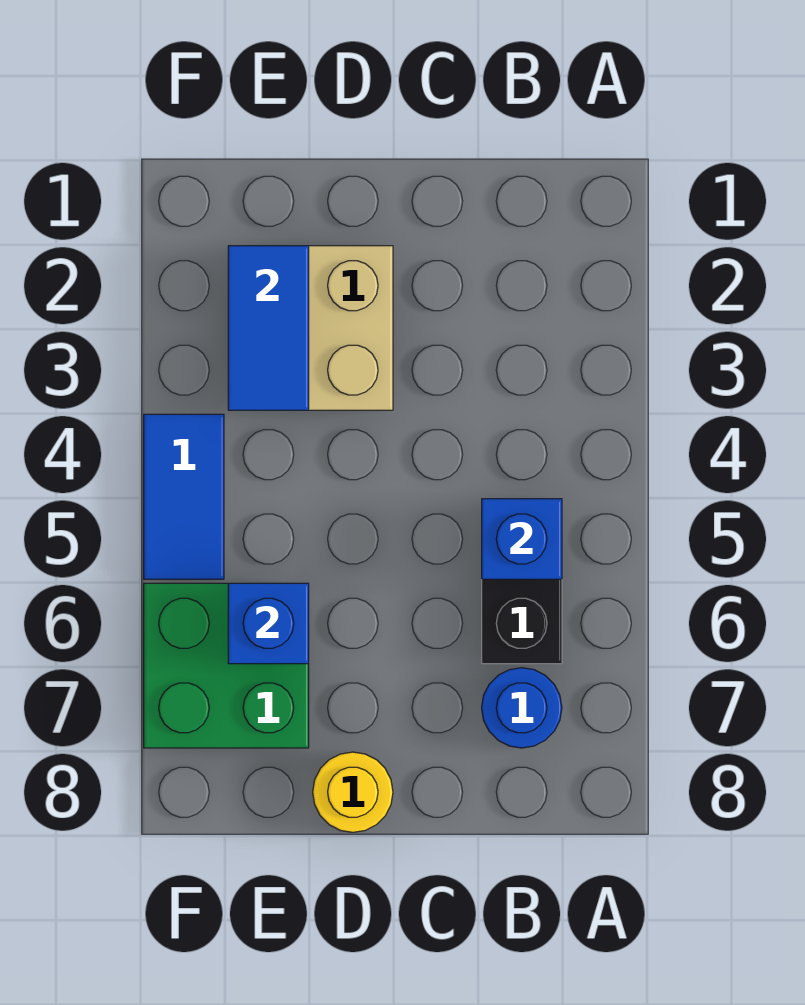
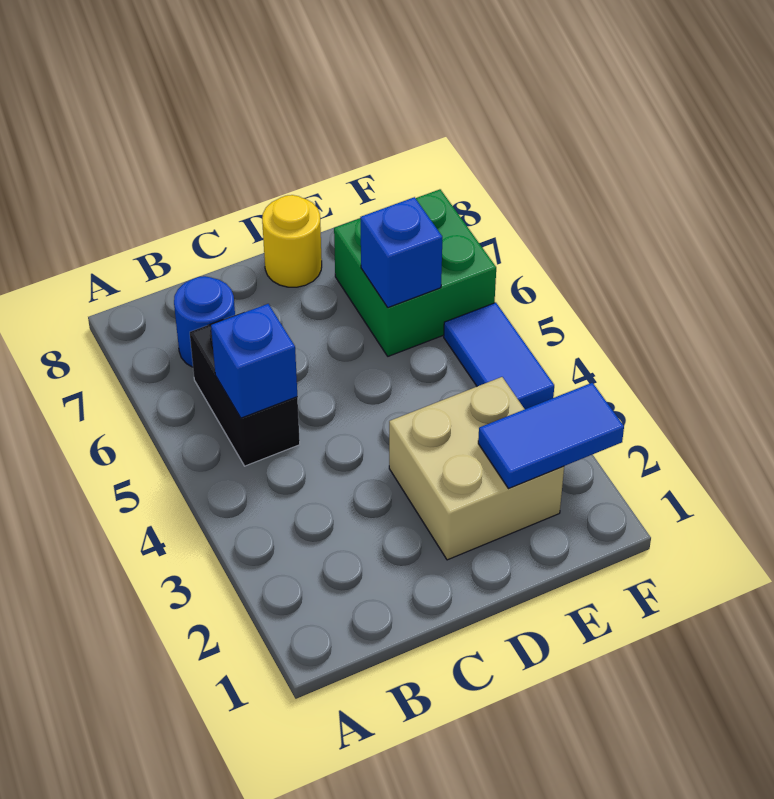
blue 1x2 tile [228,246,309,410] -> blue 1x2 tile turned to [478,383,624,489]

